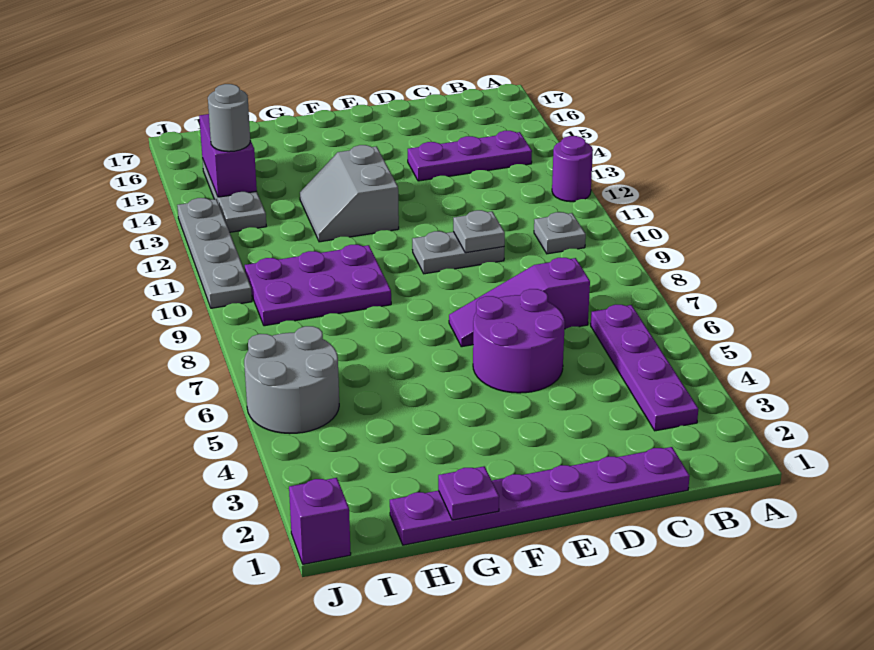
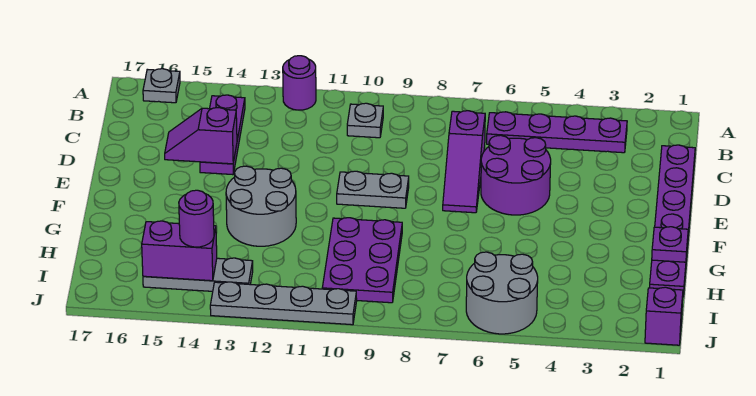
grey 1x2 plate [412,231,504,274] -> grey 1x2 plate turned to [337,171,409,208]
grey 1x1 plate [453,210,505,253] -> grey 1x1 plate moved to [143,69,180,103]
none -> purple 1x2 slope [165,108,237,164]
grey 2x2 slope [300,145,399,242] -> grey 2x2 round brick [226,166,296,246]
grey 1x1 round brick [208,84,250,152] -> purple 1x1 round brick [179,190,214,247]

